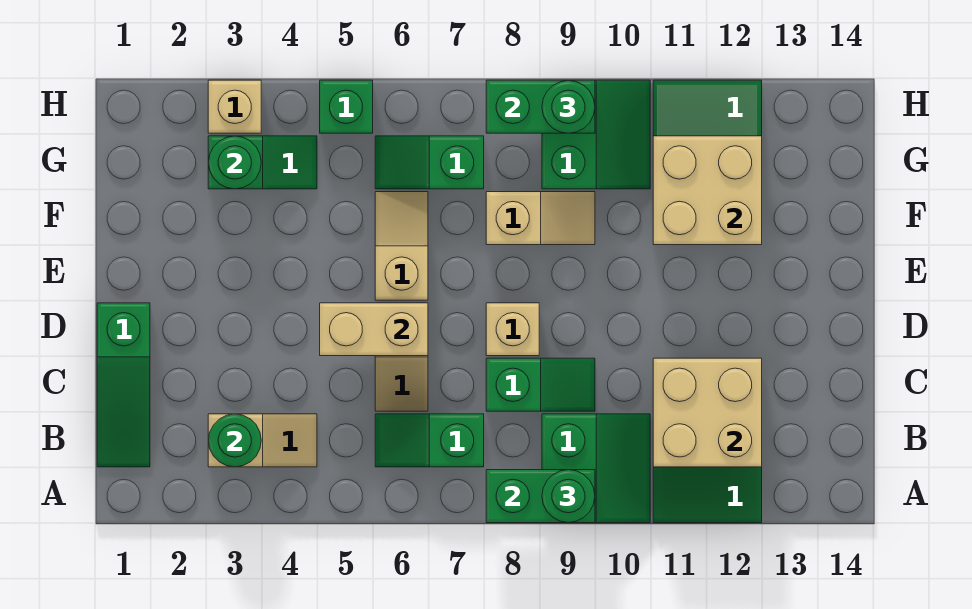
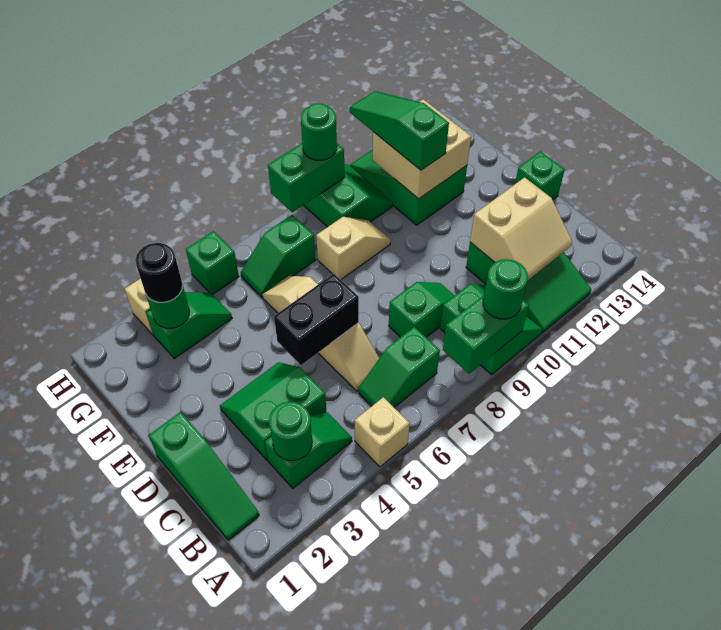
tan 1x2 slope [208,414,317,467] -> green 1x2 slope [265,412,352,488]
tan 2x2 brick [653,358,762,467] -> tan 2x2 slope [470,177,572,280]
none -> green 2x2 slope [220,362,326,461]
tan 1x2 brick [320,303,428,356] -> black 1x2 brick [274,274,359,365]
tan 1x1 brick [486,303,539,356] -> tan 1x1 brick moved to [355,397,410,467]
none -> green 1x1 brick [515,151,565,200]
none -> green 1x3 slope [350,91,449,170]
none -> black 1x1 round brick [135,243,183,302]

